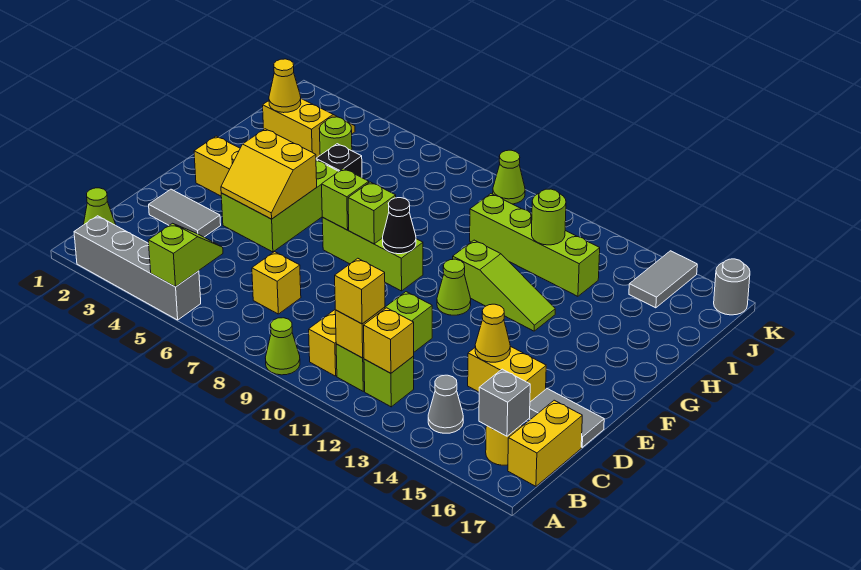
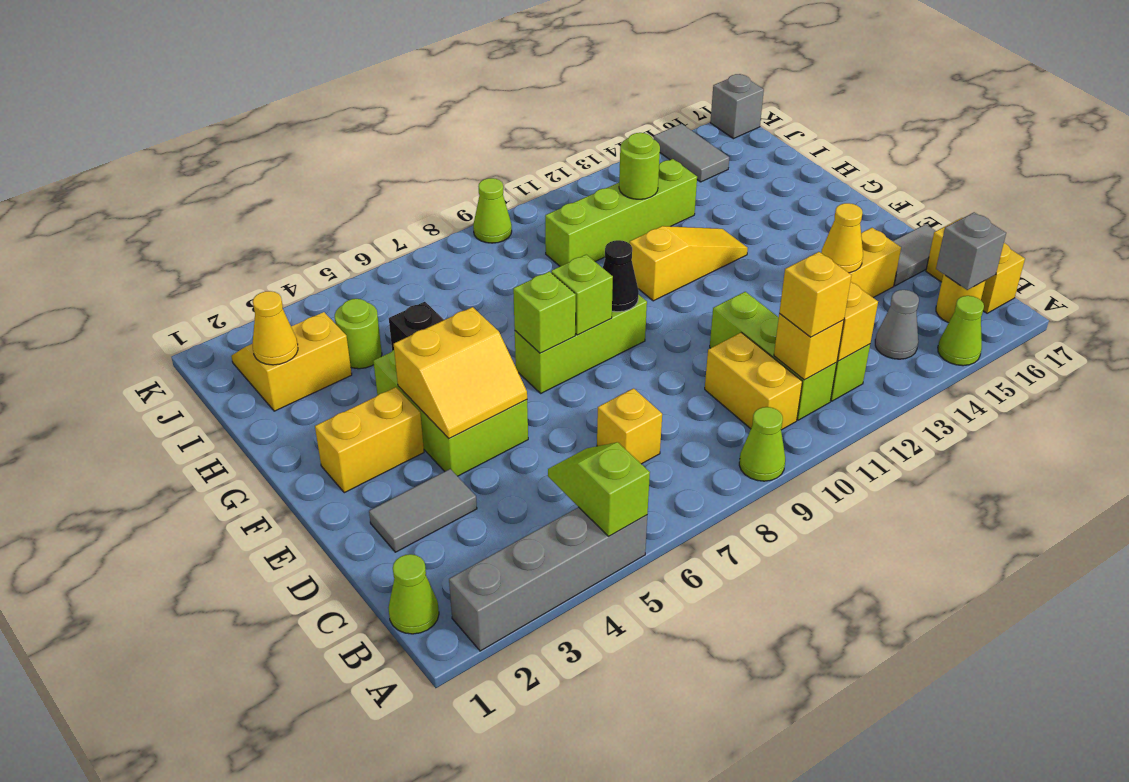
lime 1x1 cone [437,259,471,315] -> lime 1x1 cone moved to [938,296,984,366]
lime 1x3 slope [453,240,555,331] -> yellow 1x3 slope [630,226,748,301]
grey 1x1 round brick [714,259,750,315] -> grey 1x1 brick [710,74,764,139]

